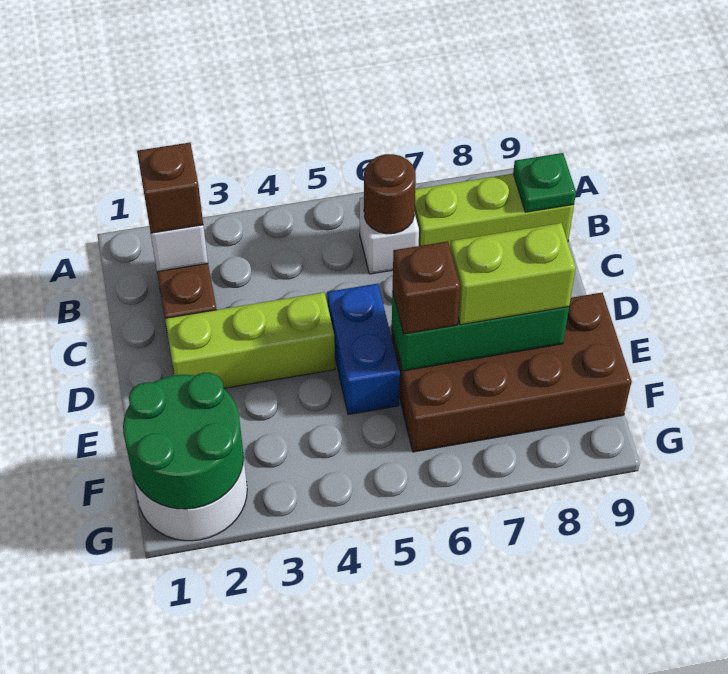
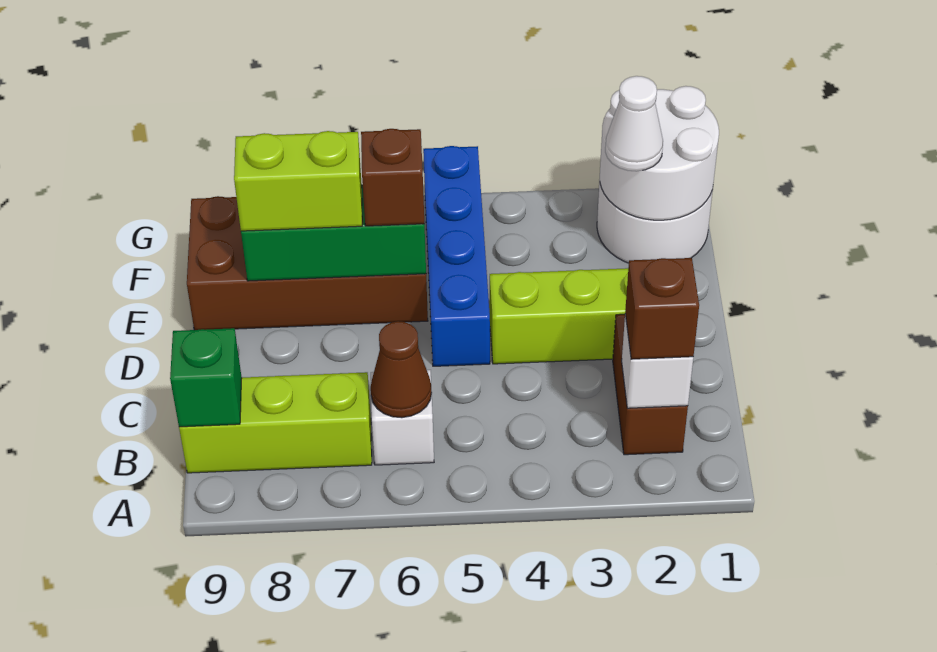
brown 1x1 round brick [364,154,416,234] -> brown 1x1 cone [371,321,432,418]
green 1x1 plate [513,153,576,212] -> green 1x1 brick [170,328,242,427]
blue 1x2 brick [327,284,400,415] -> blue 1x4 brick [423,146,490,366]
green 2x2 round brick [123,373,244,509] -> white 2x2 round brick [600,86,719,220]
none -> white 1x1 cone [605,76,663,171]

